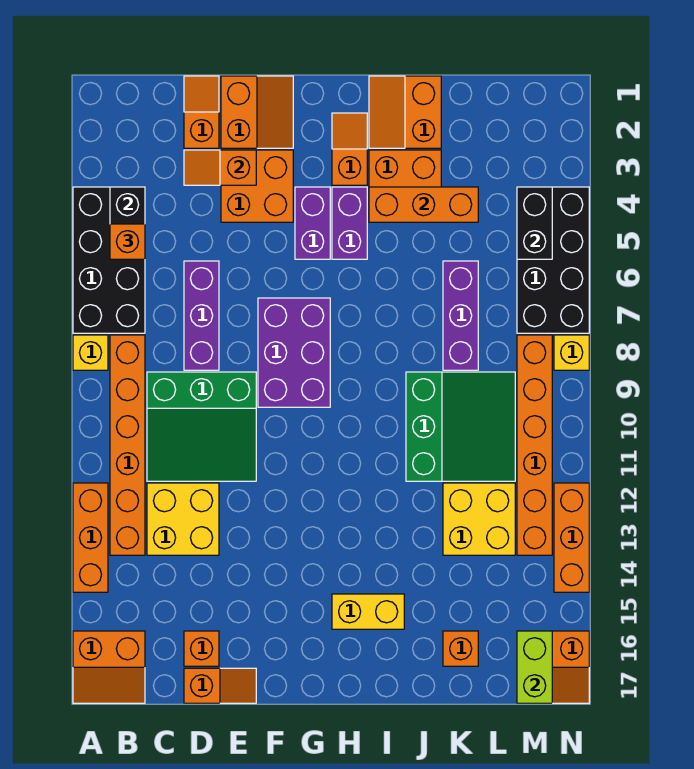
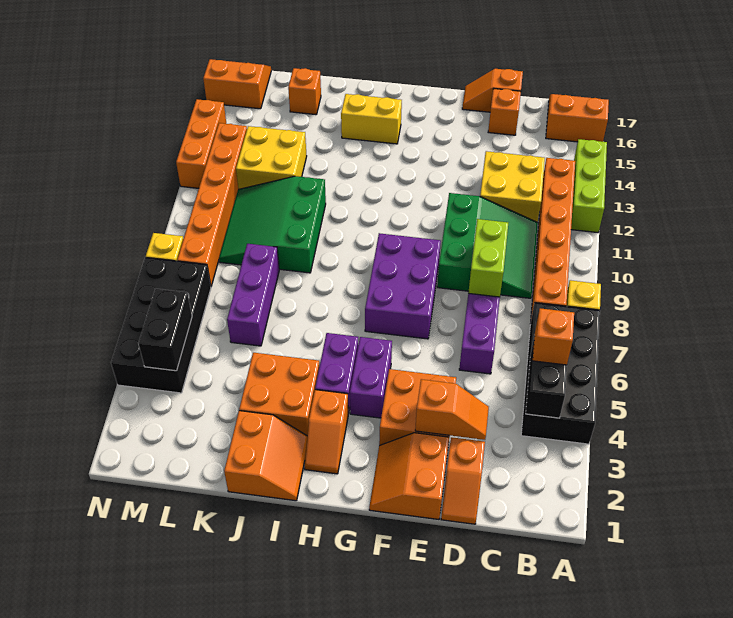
orange 1x3 brick [73,483,108,592] -> lime 1x3 brick [571,139,607,233]
green 3x3 slope [147,372,256,481] -> green 3x3 slope turned to [437,193,538,298]
orange 1x3 brick [369,187,478,222] -> none
lime 1x2 brick [517,631,552,703] -> lime 1x2 brick moved to [468,219,508,297]

